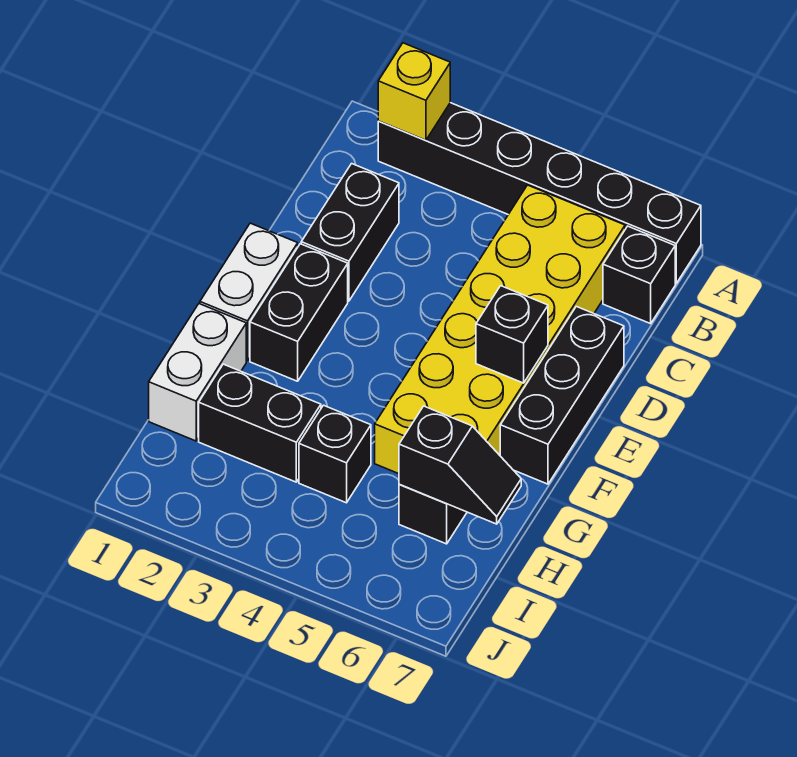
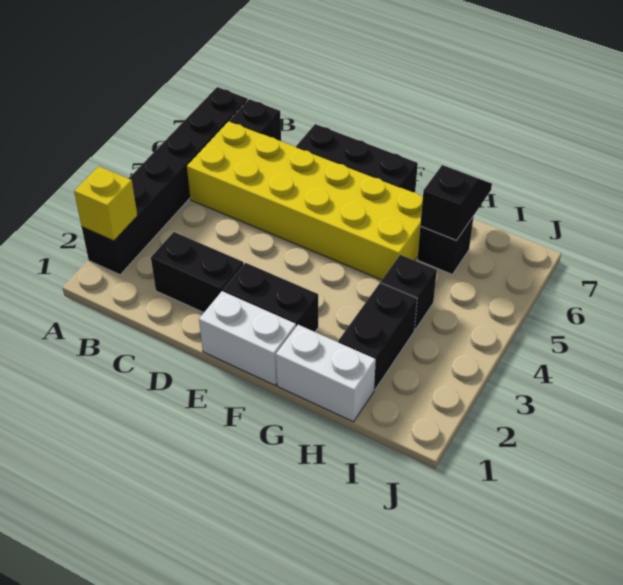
black 1x1 brick [476,286,548,383] -> none

